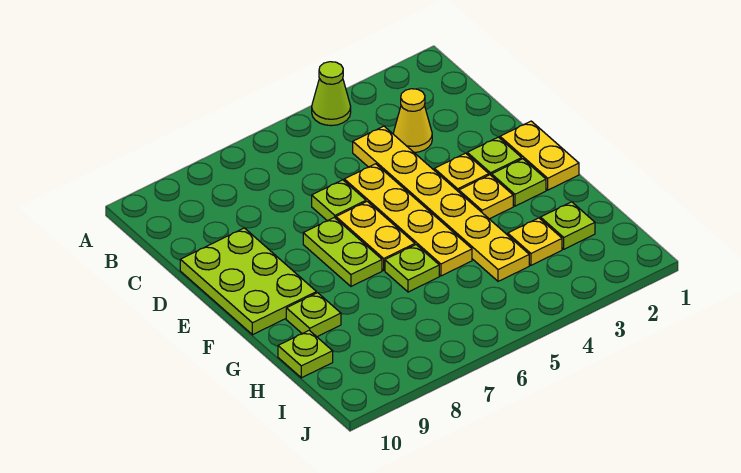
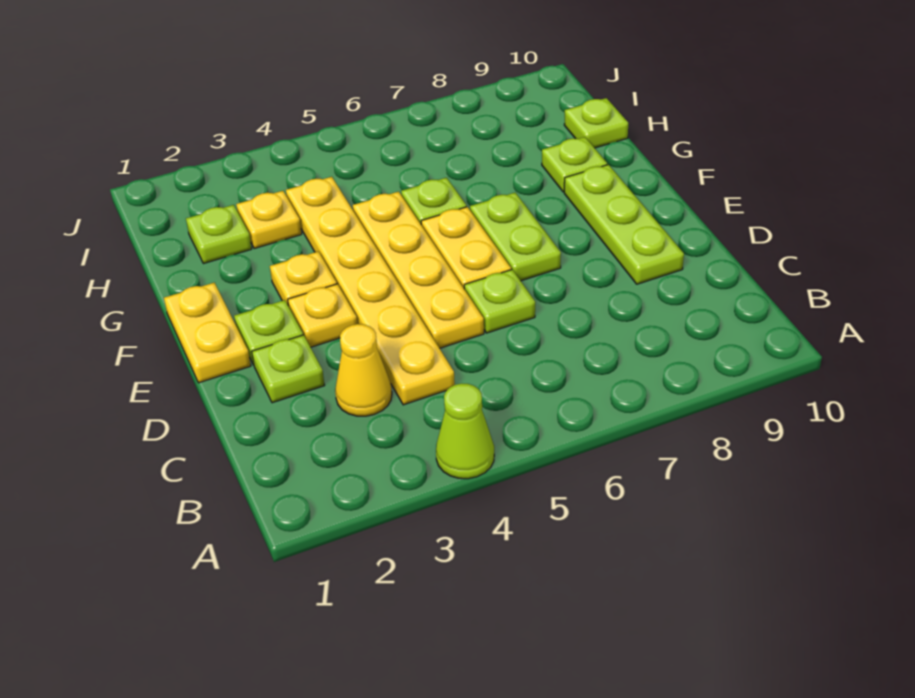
lime 2x3 plate [180,228,316,335] -> lime 1x3 plate [564,165,684,284]
lime 1x1 plate [492,159,546,206] -> lime 1x1 plate moved to [252,335,325,403]

